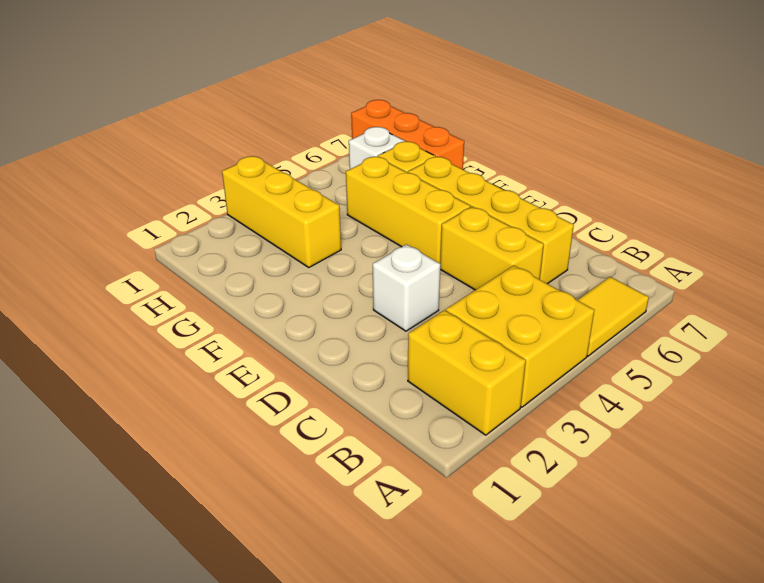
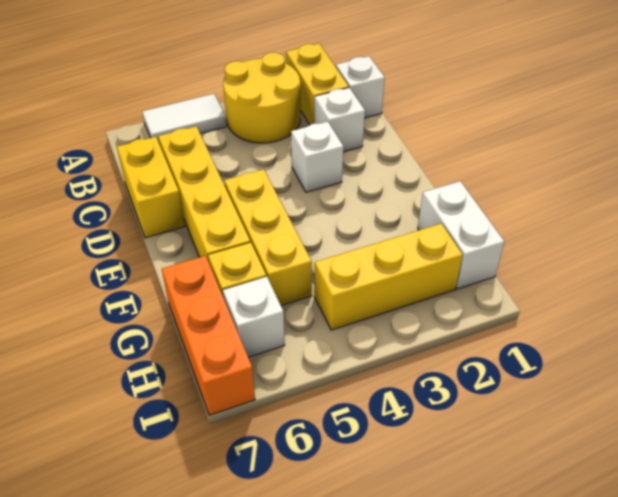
yellow 2x2 brick [446,265,594,407] -> yellow 2x2 round brick [223,52,301,143]
yellow 1x2 tile [578,277,649,356] -> white 1x2 tile [142,94,226,142]
none -> white 1x1 brick [336,56,385,118]
none -> white 1x1 brick [314,88,365,152]
yellow 1x2 brick [440,207,544,290] -> yellow 1x2 brick moved to [117,137,185,238]
none -> white 1x2 brick [418,181,504,289]
yellow 1x3 brick [222,156,341,268] -> yellow 1x3 brick turned to [314,224,463,330]

